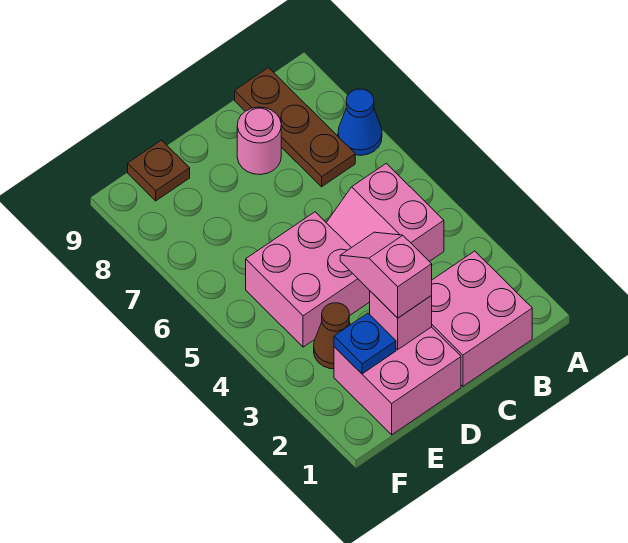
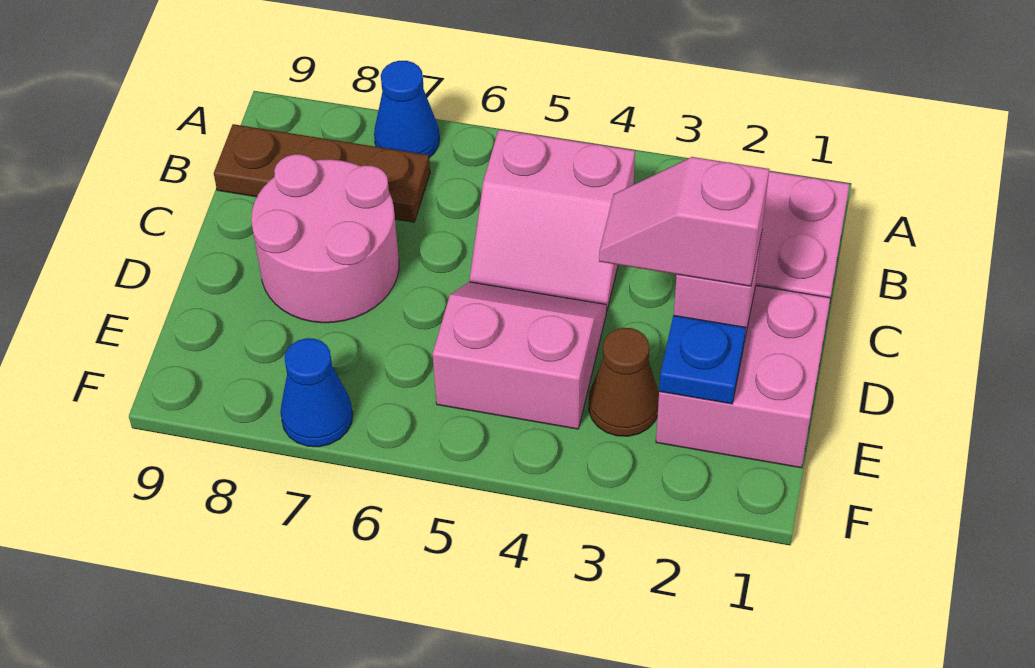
pink 1x1 round brick [237,107,281,175] -> pink 2x2 round brick [251,154,399,323]
pink 2x2 brick [246,212,370,347] -> pink 2x2 slope [433,282,607,429]
brown 1x1 plate [128,140,190,201] -> none
none -> blue 1x1 cone [280,338,353,447]

